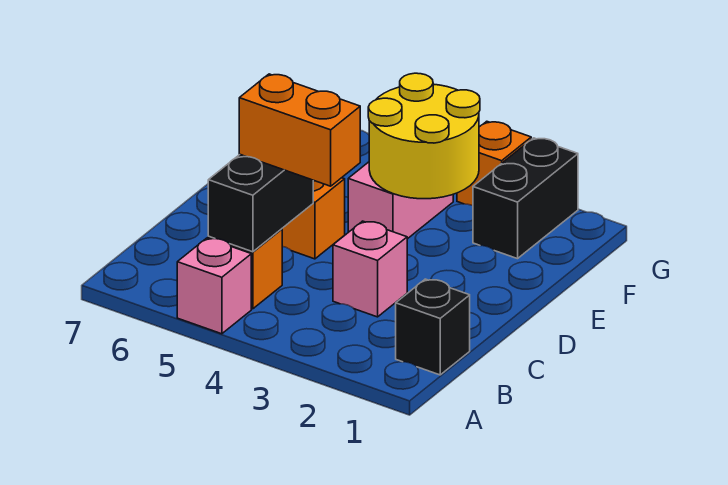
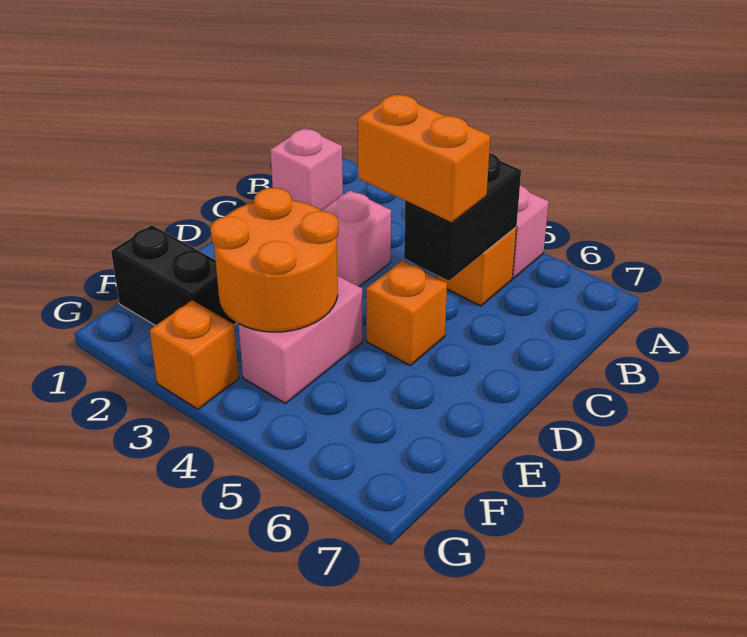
black 1x1 brick [396,279,470,375] -> pink 1x1 brick [270,128,343,210]
yellow 2x2 round brick [368,73,480,199] -> orange 2x2 round brick [211,188,338,332]
black 1x2 brick [473,138,578,259] -> black 1x2 brick turned to [111,225,237,326]

